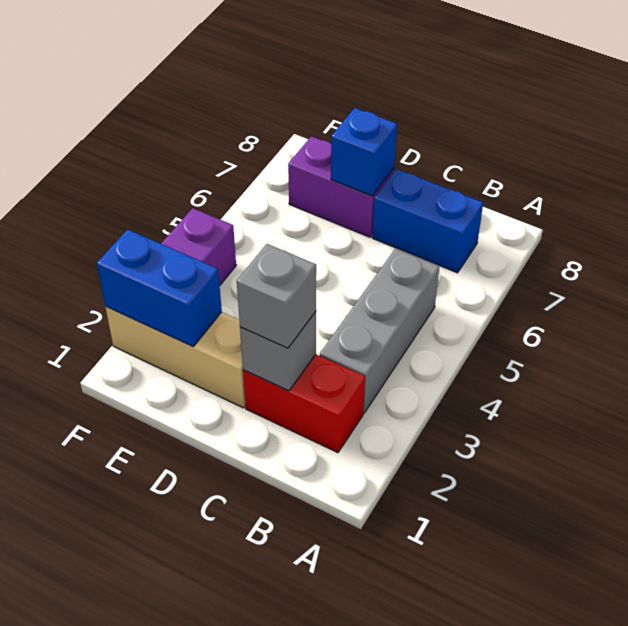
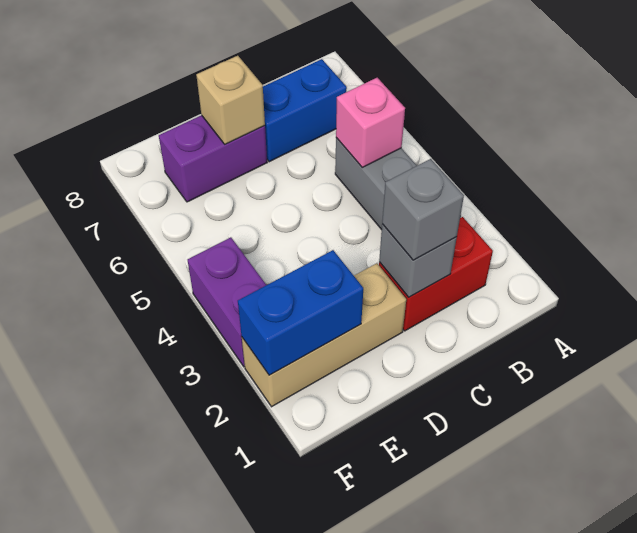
none -> pink 1x1 brick [336,78,405,167]
blue 1x1 brick [331,108,397,196] -> tan 1x1 brick [196,56,265,144]

